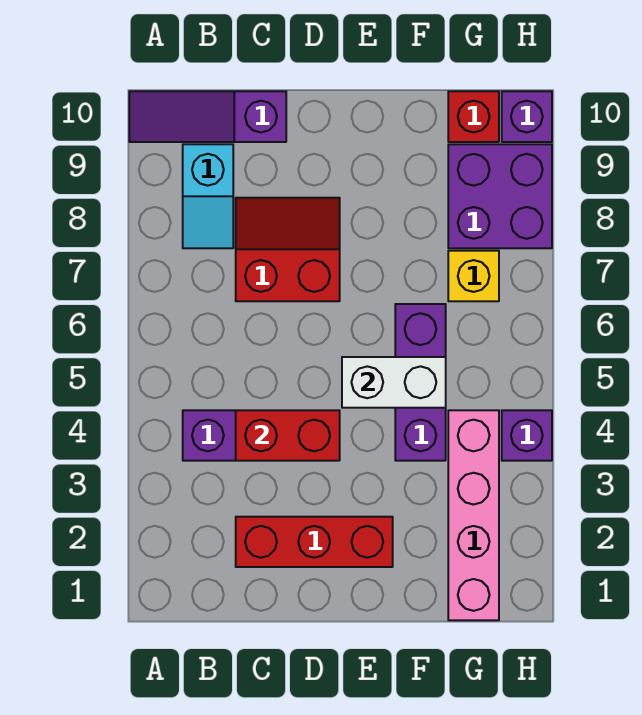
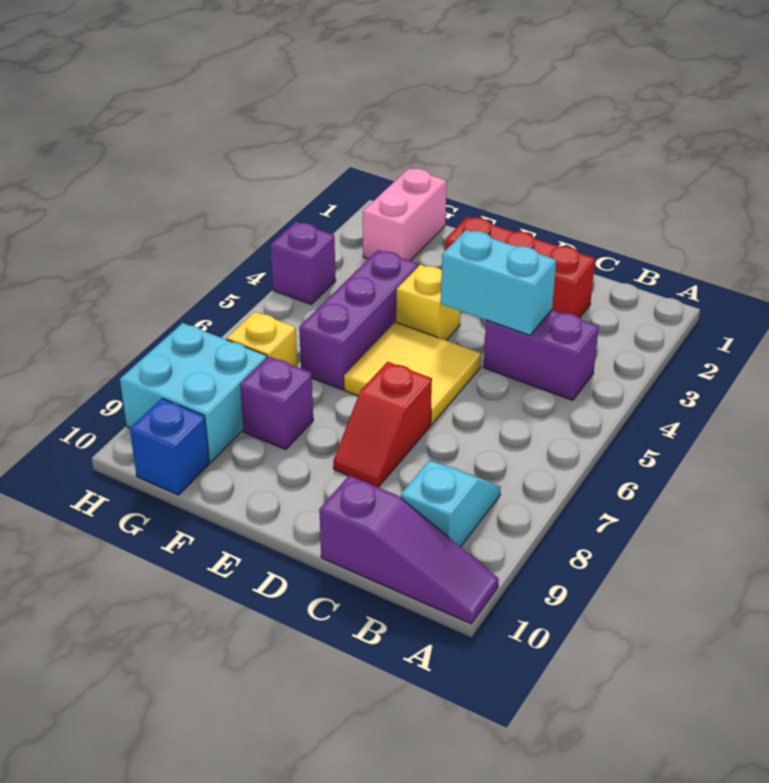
red 1x2 brick [236,410,340,461] -> cyan 1x2 brick [441,230,556,335]
red 2x2 slope [236,198,340,301] -> red 1x2 slope [333,362,432,487]
none -> yellow 2x2 tile [344,322,481,425]
none -> yellow 1x1 brick [396,265,460,340]
white 1x2 brick [342,357,446,408] -> none
pink 1x4 brick [448,410,499,620] -> pink 1x2 brick [363,168,447,261]
purple 2x2 brick [448,144,552,248] -> cyan 2x2 brick [120,323,267,462]
red 1x1 brick [448,91,499,142] -> blue 1x1 brick [130,398,209,495]
purple 1x1 brick [502,91,552,142] -> purple 1x1 brick moved to [240,356,313,450]

